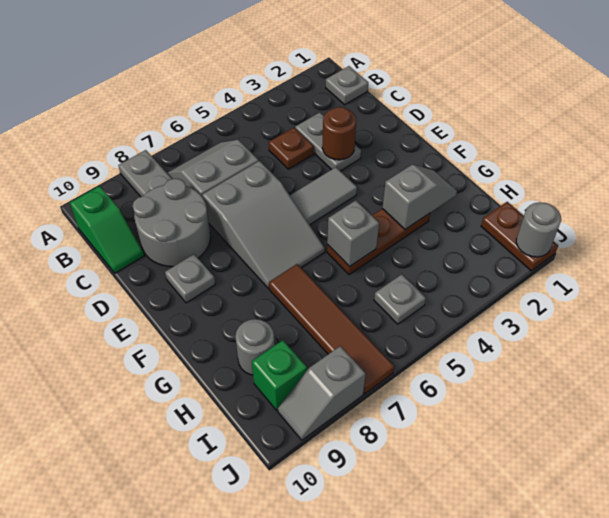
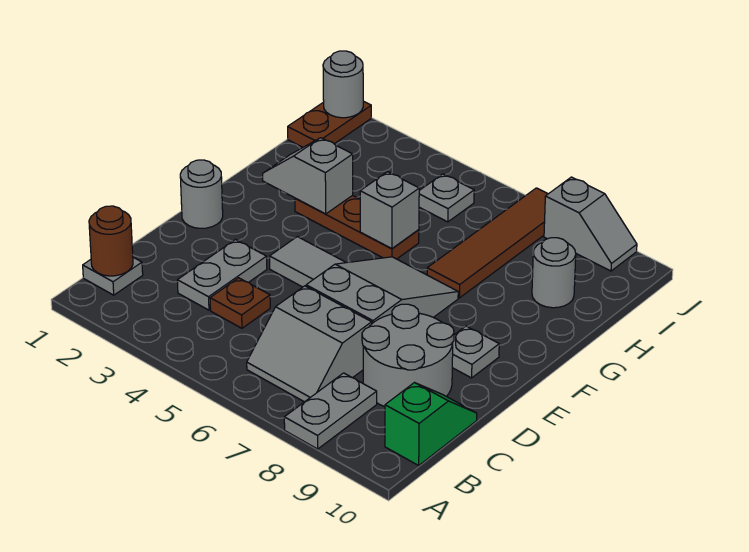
brown 1x1 round brick [322,107,356,160] -> brown 1x1 round brick moved to [89,206,133,276]
none -> grey 1x1 round brick [180,160,223,228]
green 1x1 brick [252,340,307,410] -> none

